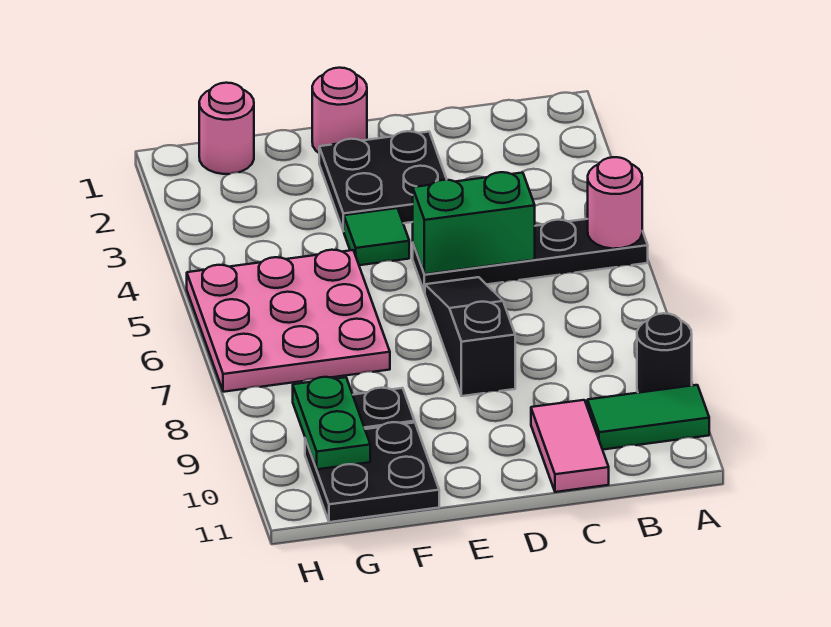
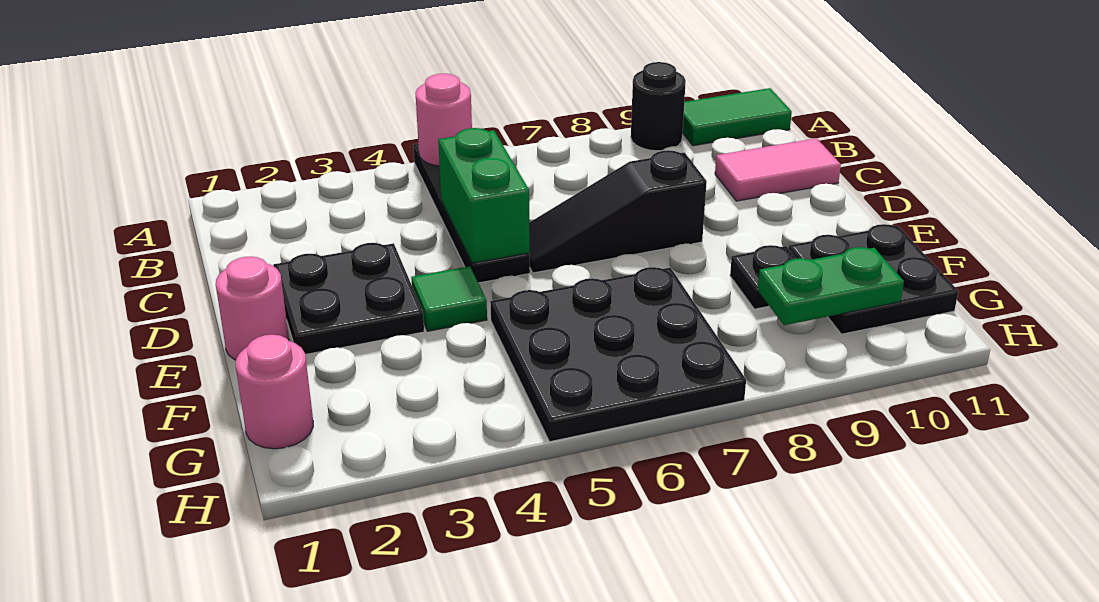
green 1x2 tile [587,385,709,450] -> green 1x2 tile turned to [683,88,792,146]
pink 3x3 plate [187,250,390,392] -> black 3x3 plate [490,267,746,442]

